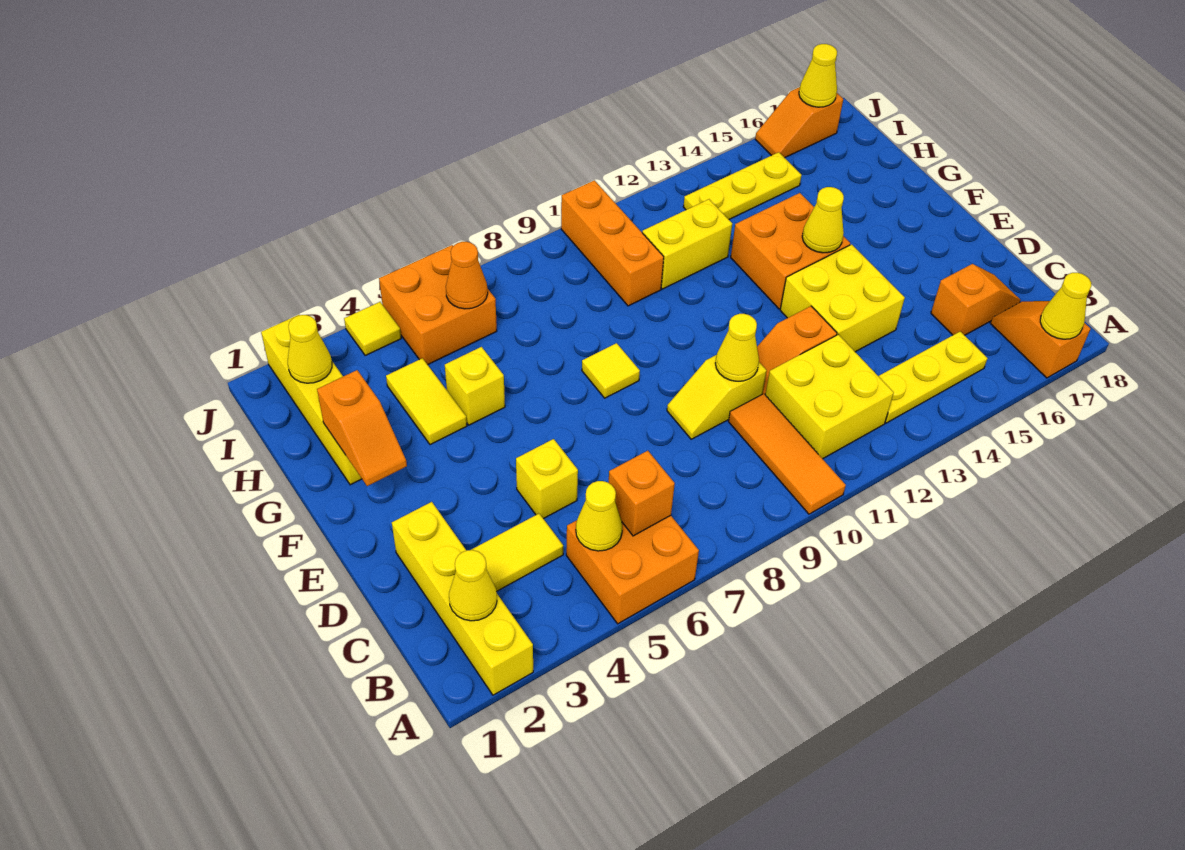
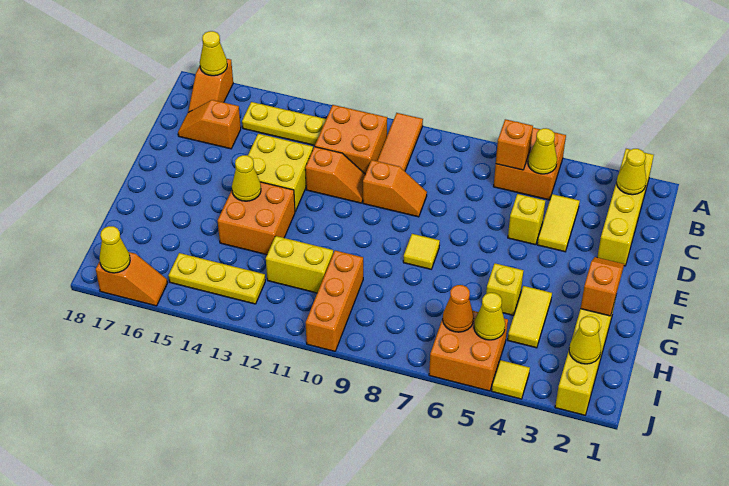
yellow 2x2 brick [765,334,894,459] -> orange 2x2 brick [315,105,387,174]
yellow 1x2 tile [471,514,563,591] -> yellow 1x2 tile turned to [537,194,580,252]
yellow 1x2 slope [667,355,767,439] -> orange 1x2 slope [363,160,427,217]
yellow 1x1 cone [715,314,759,381] -> yellow 1x1 cone moved to [474,293,505,340]

